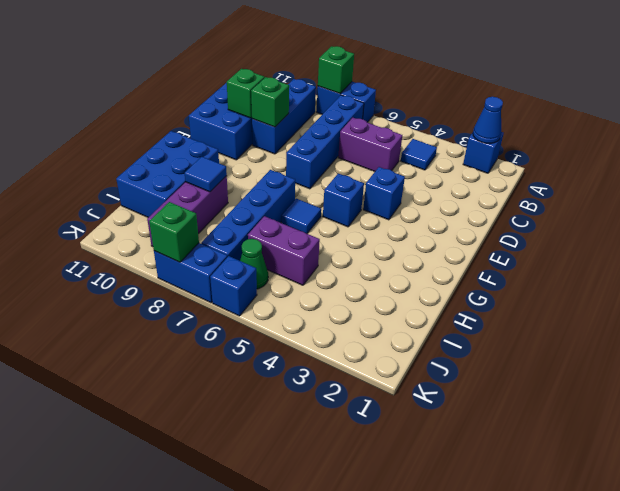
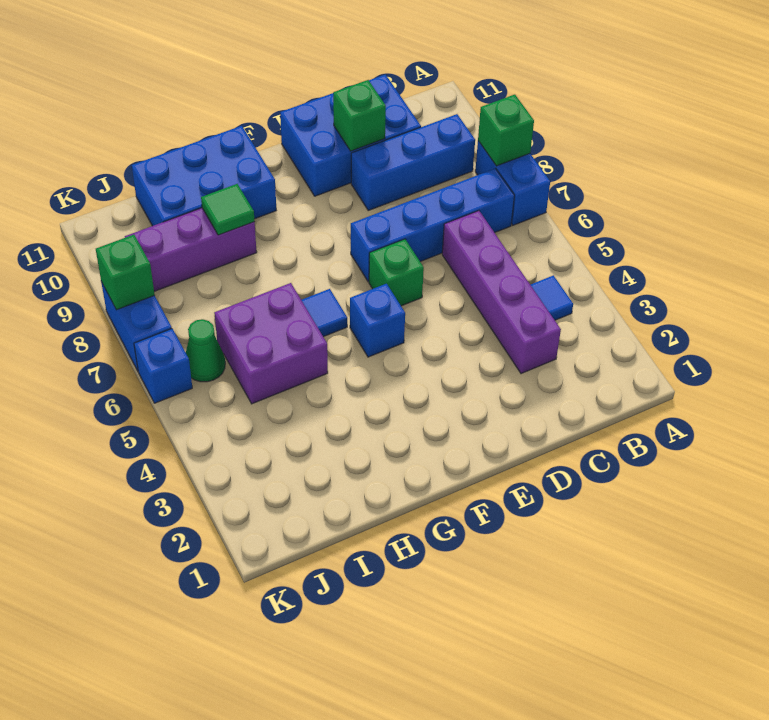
blue 1x1 brick [463,132,504,173] -> none
blue 1x1 cone [473,97,503,143] -> none
purple 1x2 brick [338,118,403,172] -> purple 1x4 brick [442,211,561,374]
green 1x1 brick [251,77,289,127] -> green 1x1 brick moved to [369,239,424,306]
blue 1x1 brick [363,167,405,220] -> none
blue 1x4 brick [201,170,295,261] -> none
blue 1x1 tile [185,157,227,192] -> green 1x1 tile [201,184,255,235]
purple 1x2 brick [248,216,320,285] -> purple 2x2 brick [214,283,328,404]

